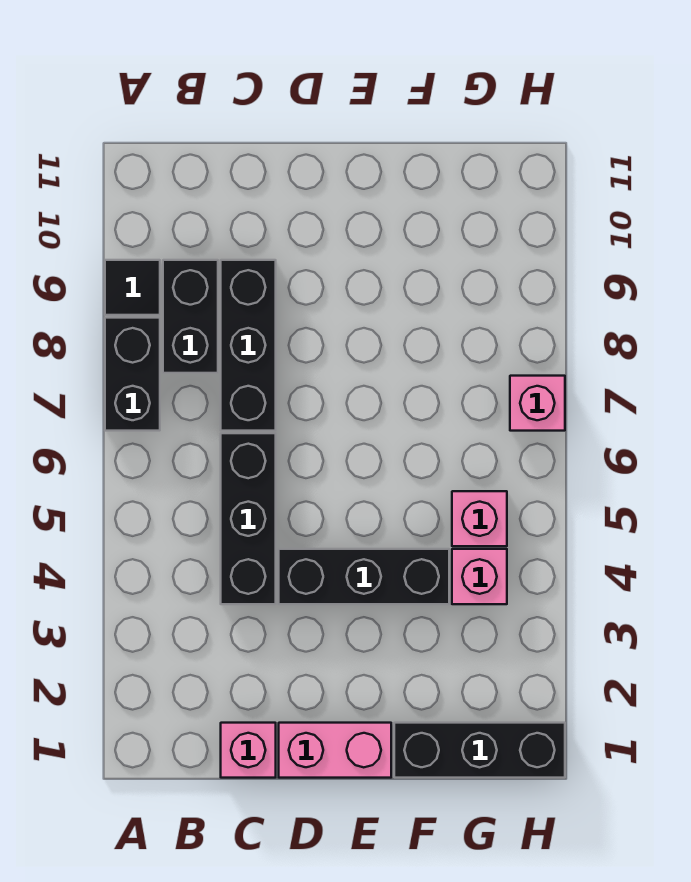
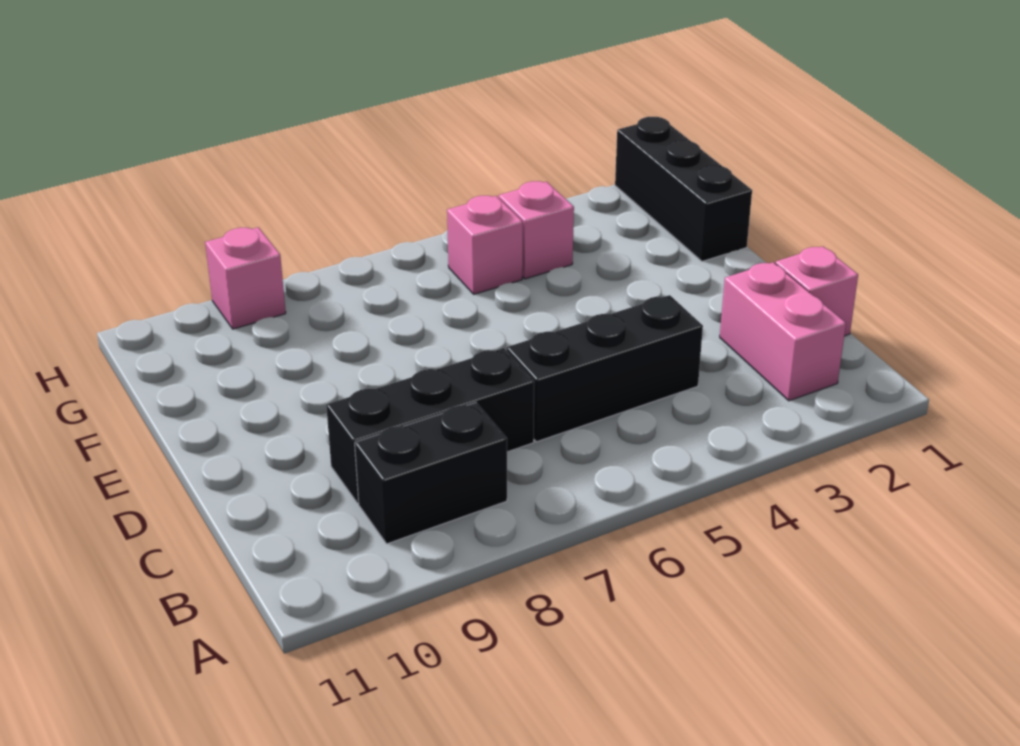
black 1x2 brick [105,318,160,431] -> none
black 1x1 tile [105,260,160,315] -> none
pink 1x2 brick [279,723,391,778] -> pink 1x2 brick moved to [720,262,846,401]
black 1x3 brick [279,549,449,604] -> none
pink 1x1 brick [510,376,565,431] -> pink 1x1 brick moved to [205,227,286,329]

